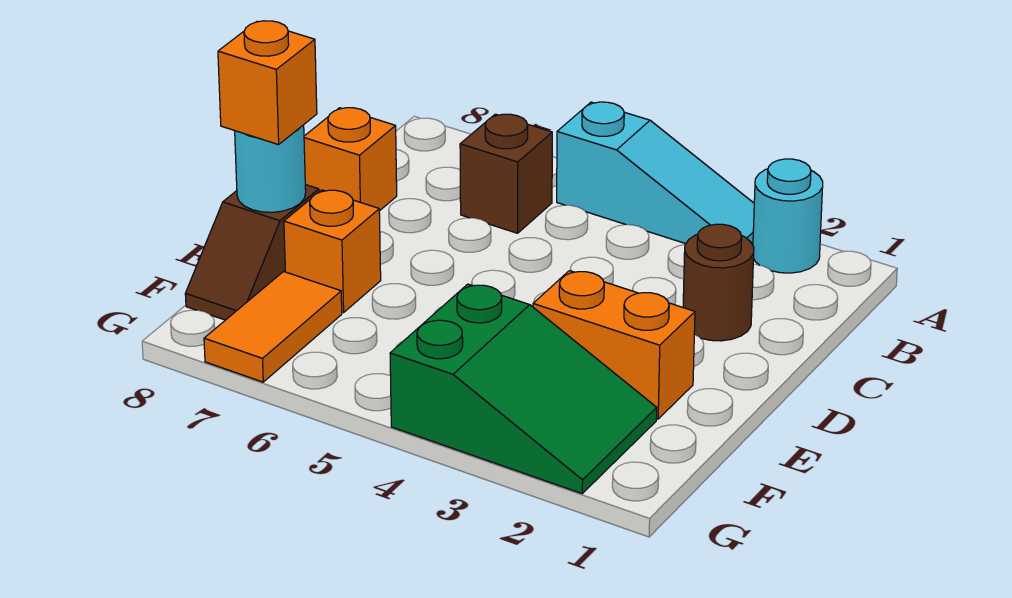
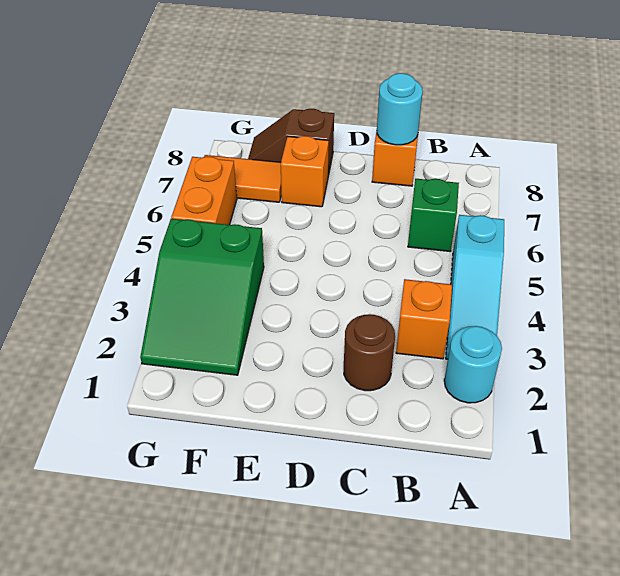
brown 1x1 brick [460,114,552,233] -> green 1x1 brick [408,179,459,251]
orange 1x2 brick [533,271,695,419] -> orange 1x2 brick moved to [171,157,237,225]
cyan 1x1 round brick [235,125,306,212] -> cyan 1x1 round brick moved to [377,73,423,145]
orange 1x1 brick [218,21,317,145] -> orange 1x1 brick moved to [396,279,452,359]

